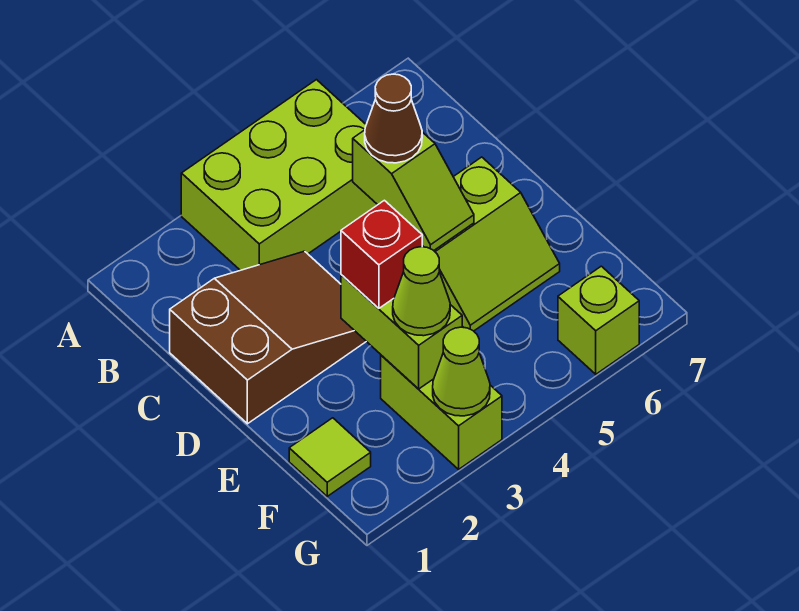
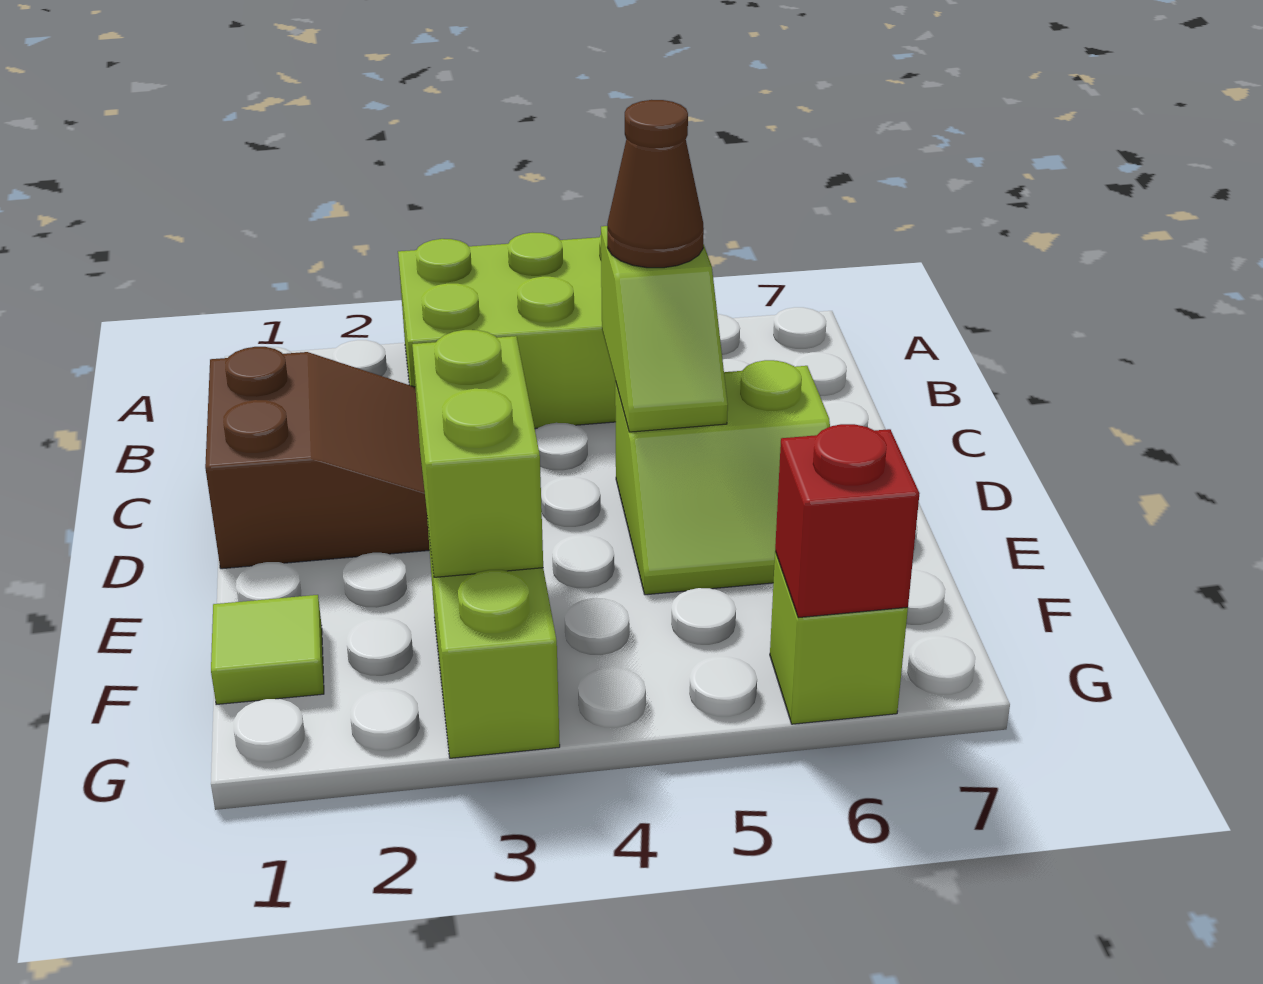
red 1x1 brick [341,200,422,308] -> red 1x1 brick moved to [775,424,920,618]
lime 1x1 cone [393,247,450,336] -> none
lime 1x1 cone [433,327,490,416] -> none

